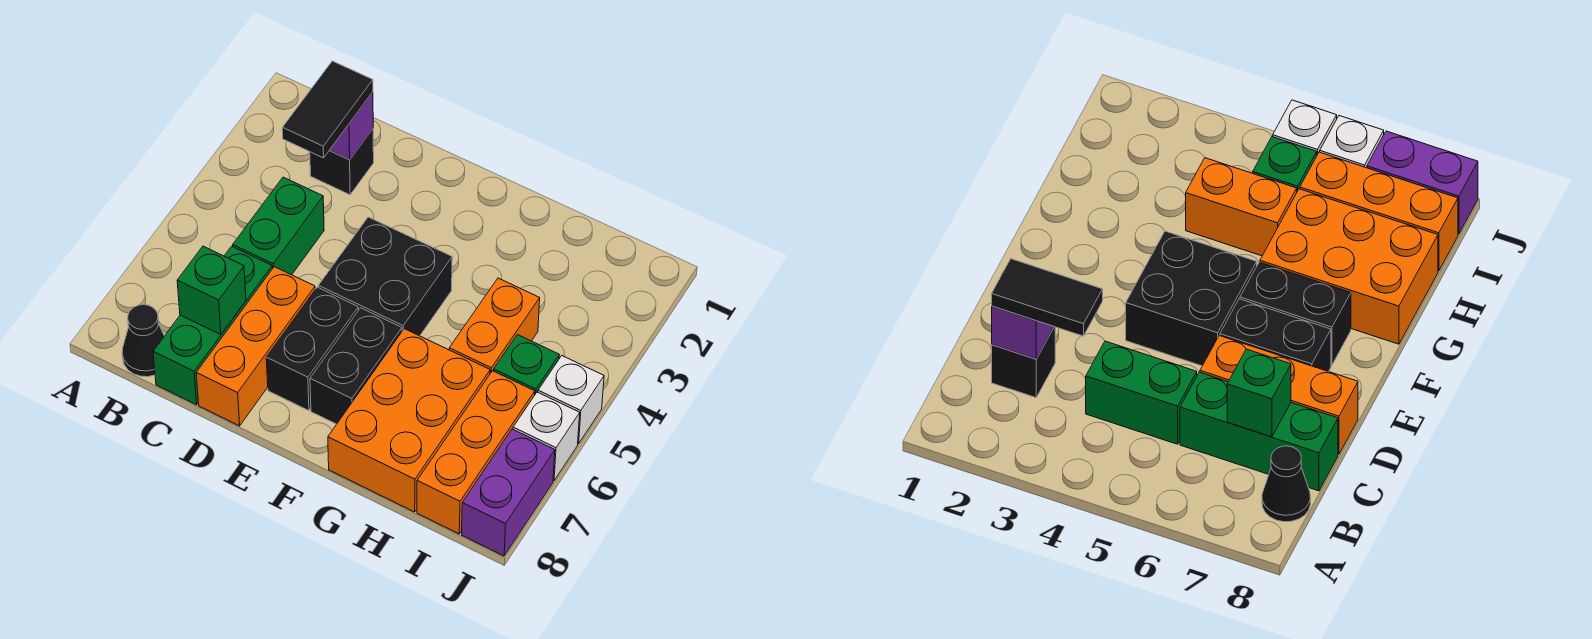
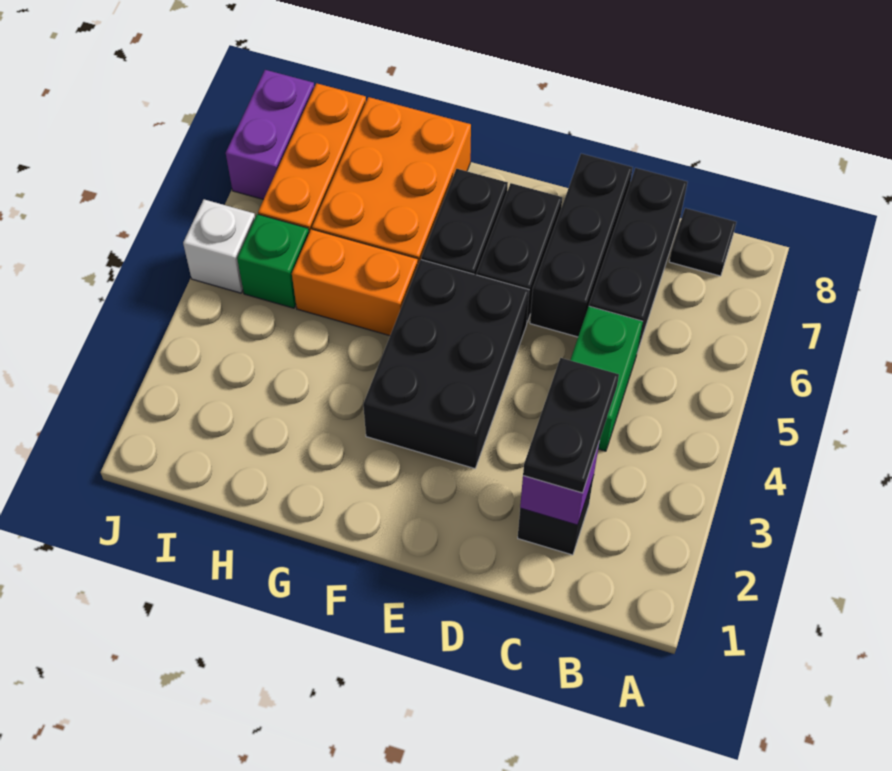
black 1x1 cone [122,305,164,377] -> black 1x1 plate [669,208,736,276]
black 1x2 tile [282,61,373,158] -> black 1x2 plate [523,358,619,493]
green 1x3 brick [153,246,272,405] -> black 1x3 brick [589,168,687,352]
green 1x1 brick [177,246,246,335] -> none
orange 1x3 brick [196,267,315,426] -> black 1x3 brick [530,153,633,337]
black 2x2 brick [318,217,452,336] -> black 2x3 brick [363,260,529,469]
orange 1x2 brick [449,278,540,373] -> orange 1x2 brick turned to [292,229,418,336]
white 1x1 brick [513,392,580,481] -> none

